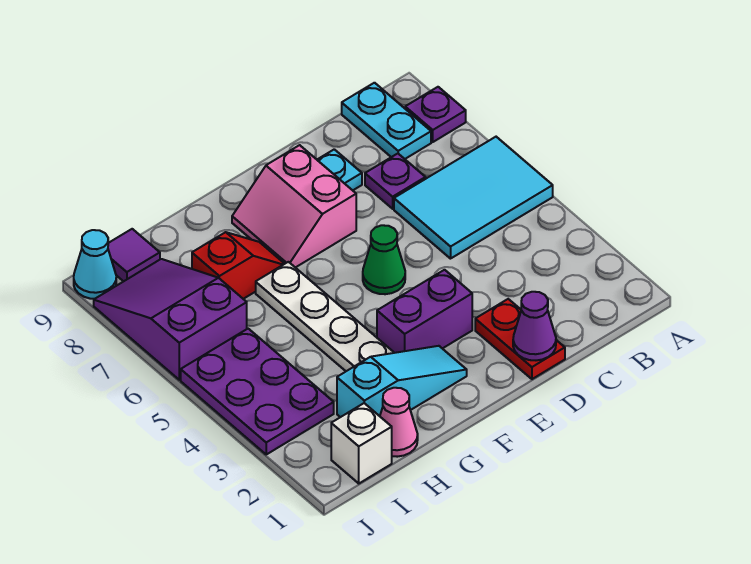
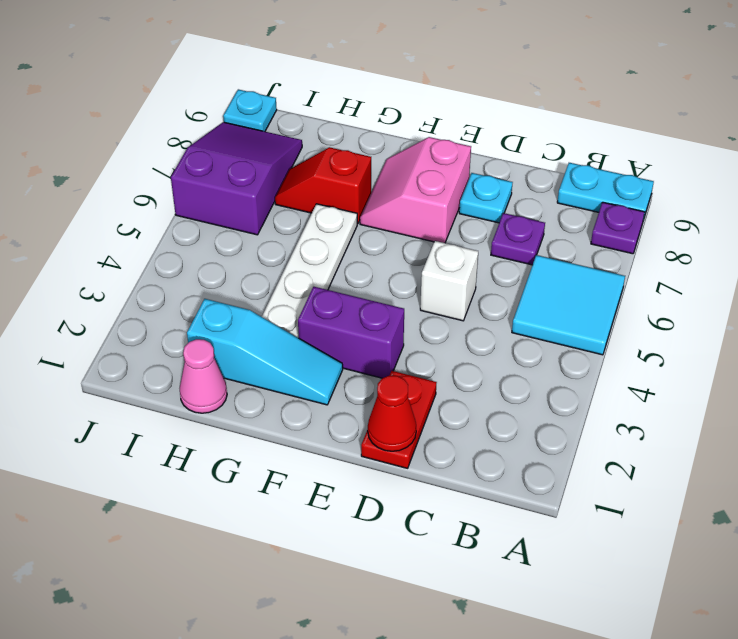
cyan 2x3 tile [394,137,553,259] -> cyan 2x2 tile [512,255,625,355]
cyan 1x2 plate [342,83,431,159] -> cyan 1x2 plate turned to [557,163,654,220]
purple 1x1 cone [513,292,556,360] -> red 1x1 cone [368,376,416,451]
green 1x1 cone [363,225,405,294] -> none
red 1x2 slope [192,232,284,299] -> red 1x2 slope turned to [275,147,371,224]
white 1x1 brick [331,403,392,483] -> white 1x1 brick moved to [420,241,478,321]
purple 2x3 plate [181,329,334,454] -> none
purple 1x1 tile [108,229,160,281] -> none
cyan 1x1 cone [74,230,116,299] -> cyan 1x1 plate [223,89,277,131]

